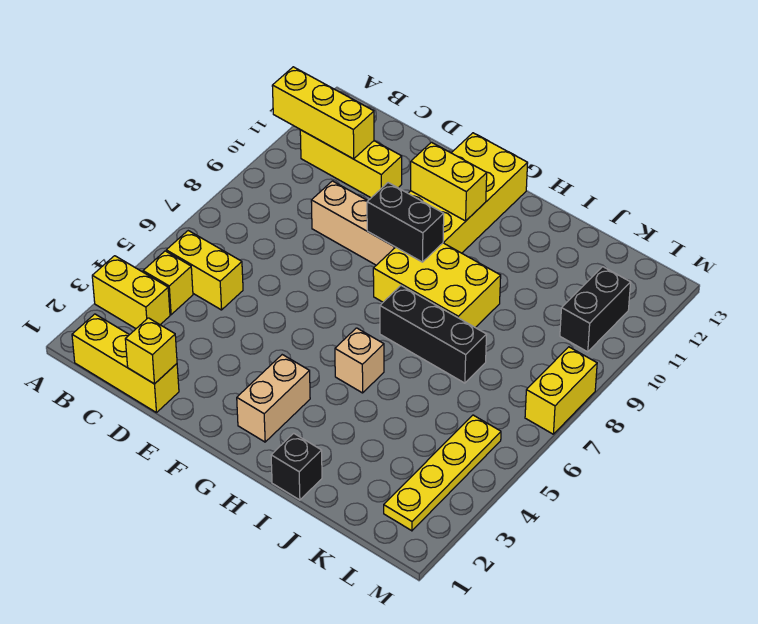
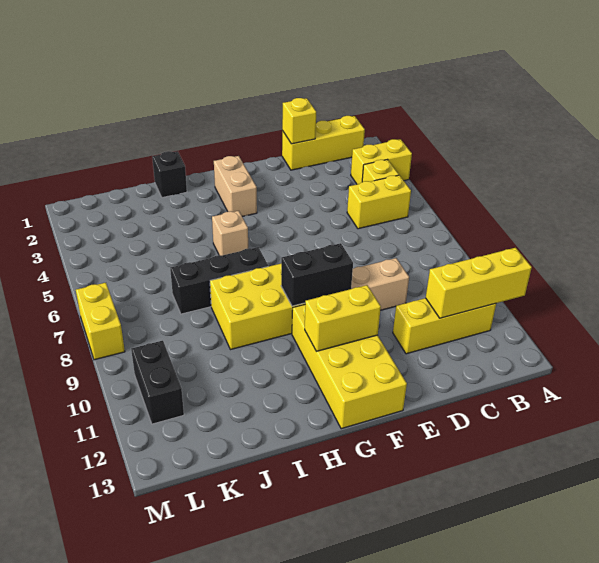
yellow 1x4 plate [384,415,501,531] -> none

